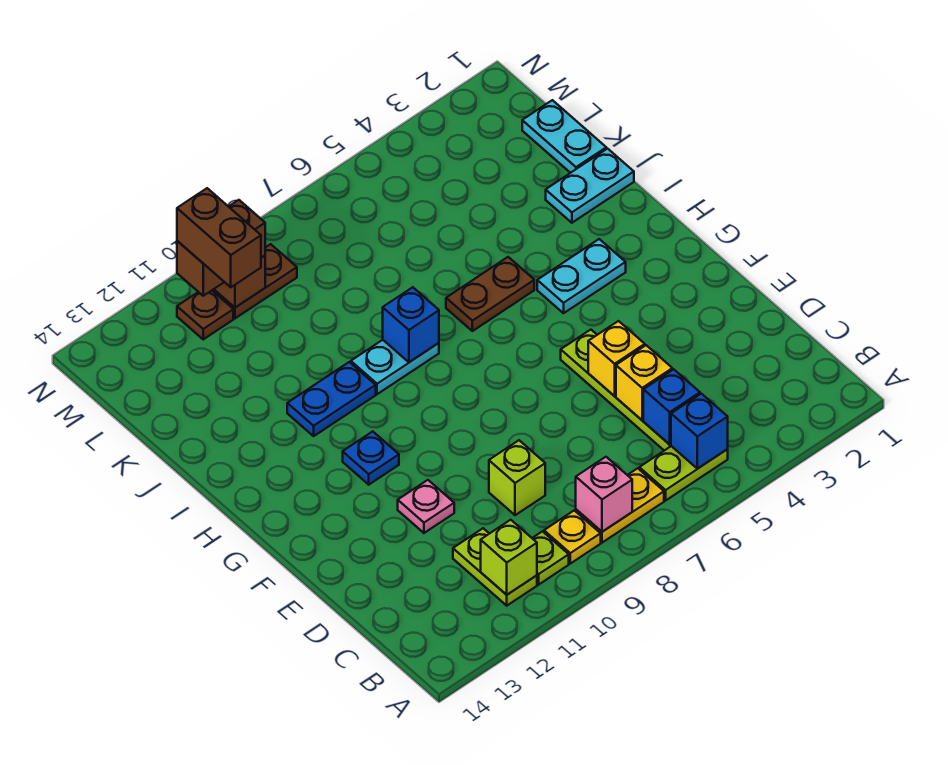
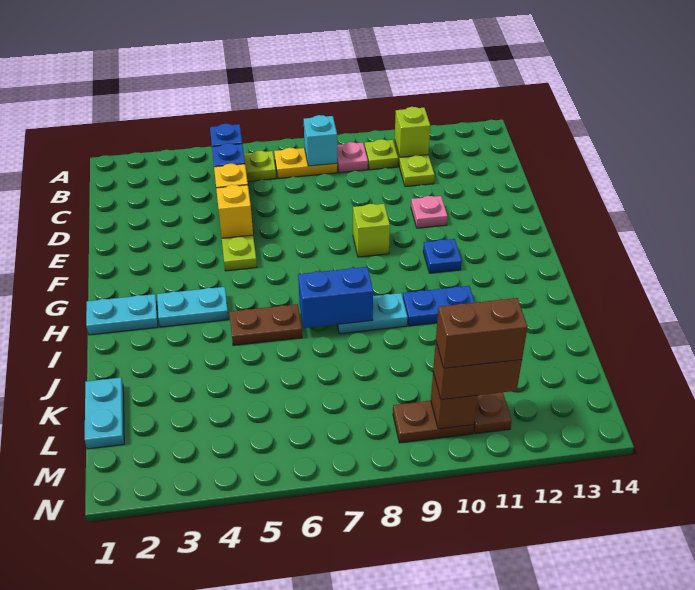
pink 1x1 brick [576,457,632,532] -> cyan 1x1 brick [304,115,337,166]
yellow 1x1 plate [544,510,601,564] -> pink 1x1 plate [337,142,368,173]
lime 1x1 brick [489,440,545,515] -> lime 1x1 brick moved to [353,204,390,257]
blue 1x1 brick [383,287,439,362] -> blue 1x2 brick [298,267,373,328]
cyan 1x2 plate [546,149,634,223] -> cyan 1x2 plate moved to [86,294,158,335]
brown 1x2 brick [177,188,261,287] -> brown 1x2 brick turned to [436,298,528,368]

